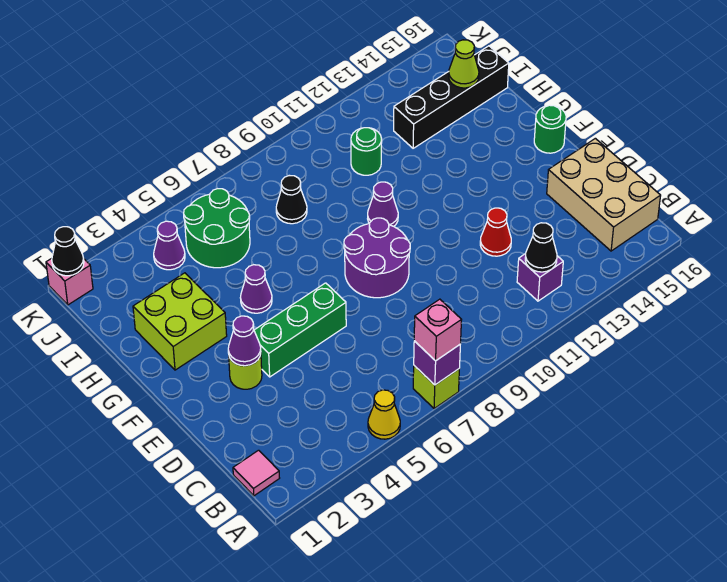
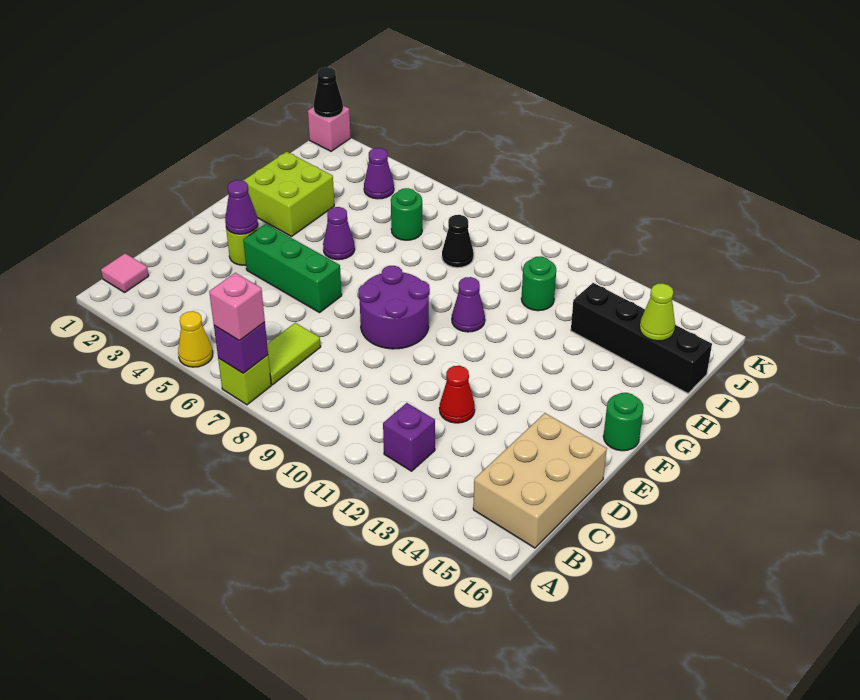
none -> lime 1x2 tile [267,323,321,385]
black 1x1 cone [525,223,557,272] -> none
green 2x2 round brick [184,189,250,268] -> green 1x1 round brick [391,188,422,240]

